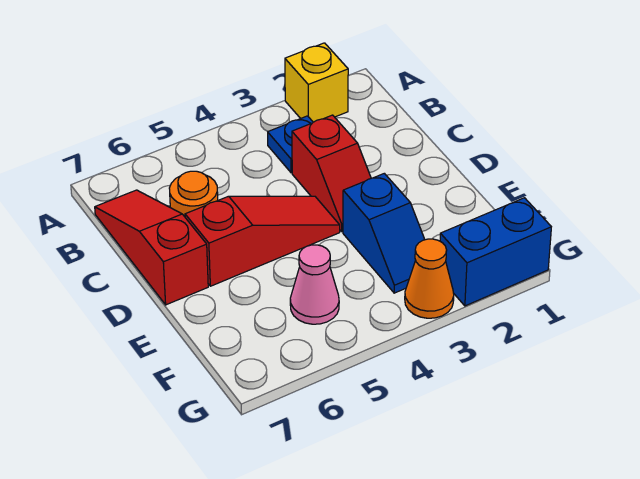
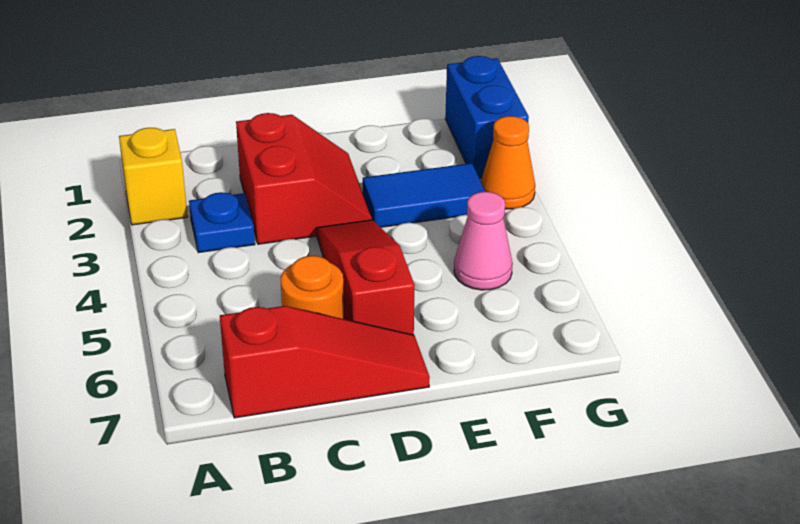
red 1x3 slope [95,190,208,305] -> red 1x3 slope turned to [220,306,430,418]
red 1x2 slope [292,115,371,232] -> red 2x2 slope [236,113,372,244]
blue 1x2 slope [343,173,425,293] -> blue 1x2 tile [363,163,485,227]

